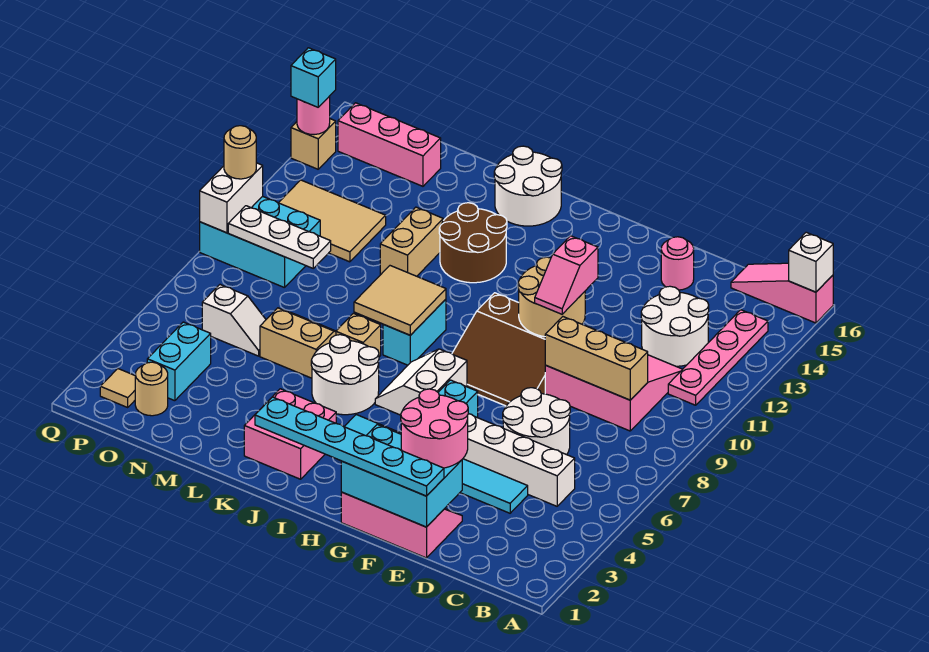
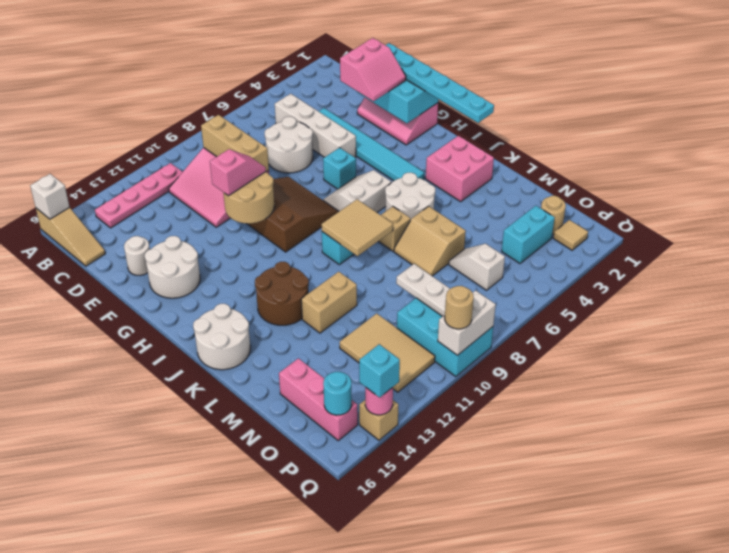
pink 1x3 slope [731,263,833,323] -> tan 1x3 slope [36,207,105,266]
white 2x2 round brick [641,286,709,366] -> white 2x2 round brick moved to [145,236,200,298]
pink 2x2 round brick [401,389,468,468] -> pink 2x2 slope [340,38,406,101]
pink 1x1 round brick [661,237,694,290] -> white 1x1 round brick [124,236,150,275]
white 2x2 slope [375,349,467,415] -> white 2x2 slope turned to [323,170,391,212]
none -> cyan 1x1 round brick [323,372,352,415]

